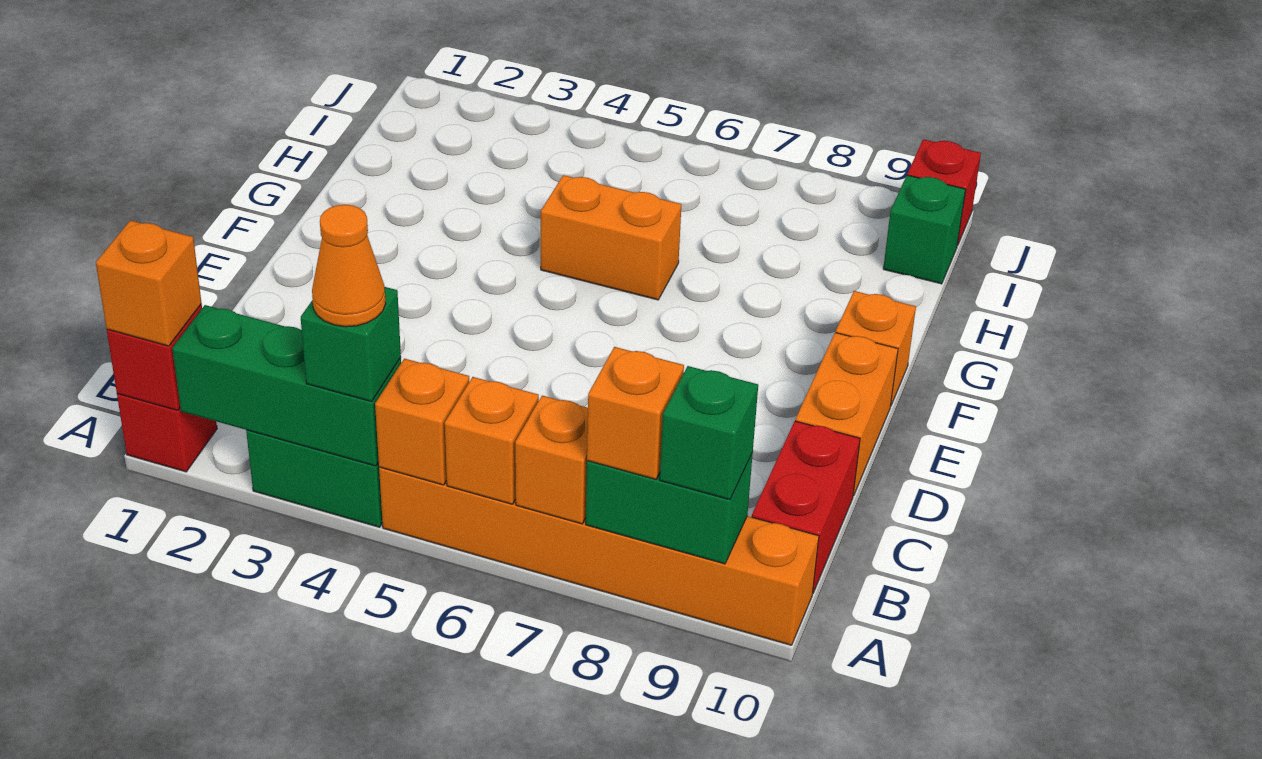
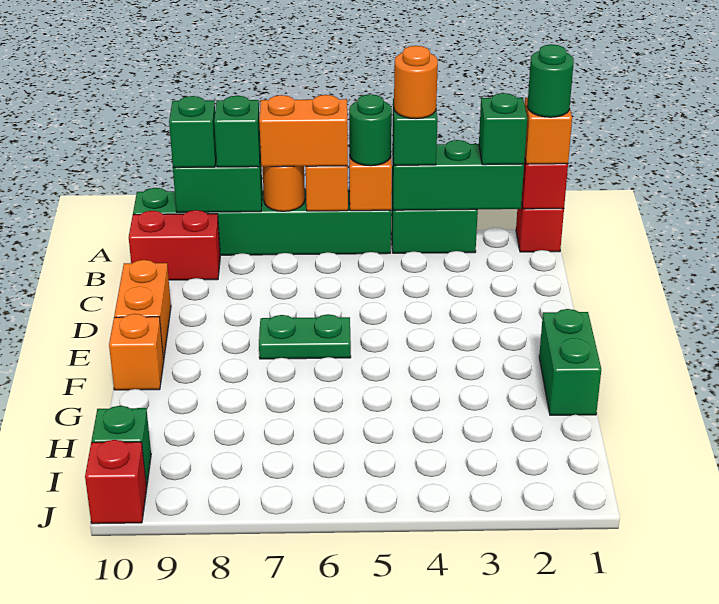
none -> green 1x1 round brick [527,44,574,117]
none -> green 1x1 brick [479,93,527,165]
orange 1x1 cone [312,205,386,327] -> orange 1x1 round brick [394,46,438,119]
orange 1x6 brick [379,467,819,645] -> green 1x6 brick [133,188,391,255]
none -> green 1x1 round brick [349,94,392,166]
orange 1x1 brick [515,396,588,524] -> orange 1x1 round brick [263,166,305,211]
orange 1x1 brick [587,347,684,479] -> green 1x1 brick [214,96,261,167]
red 1x2 brick [752,421,860,593] -> red 1x2 brick turned to [129,210,220,280]
none -> green 1x2 plate [259,314,351,359]
none -> green 1x2 brick [539,309,601,415]
orange 1x2 brick [541,175,681,300] -> orange 1x2 brick moved to [259,95,348,167]

